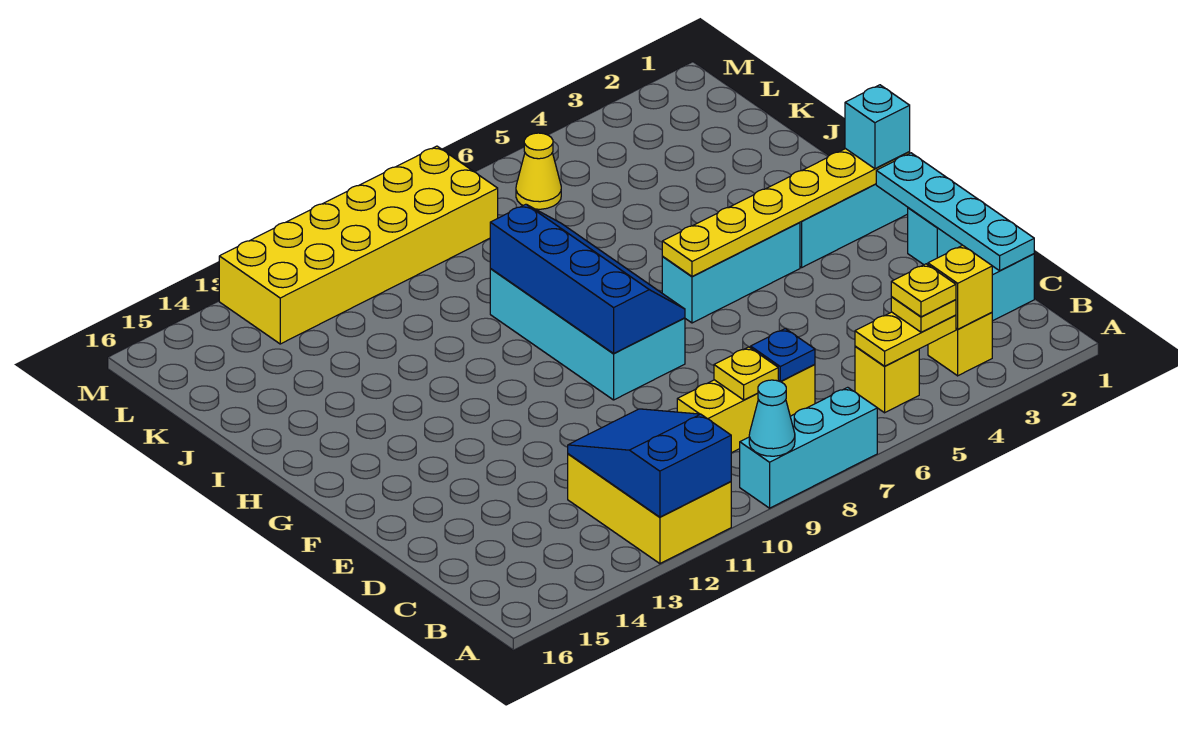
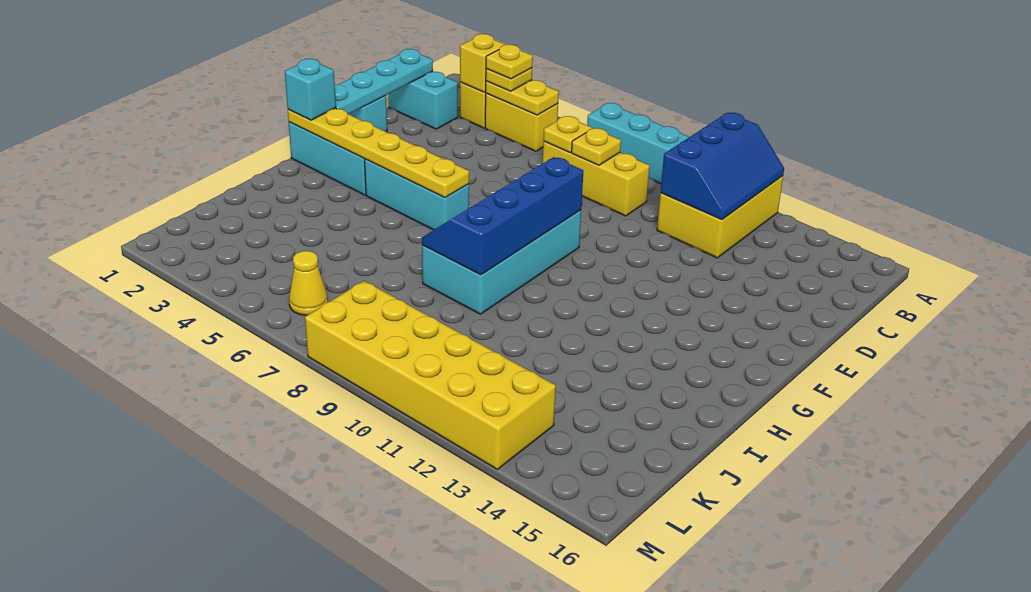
cyan 1x1 cone [749,380,795,456] -> none
blue 2x3 slope [568,409,731,517] -> blue 2x3 slope turned to [660,113,784,220]
yellow 1x1 brick [855,346,919,413] -> yellow 1x2 brick [485,93,558,151]
blue 1x1 plate [751,329,815,382] -> yellow 1x1 plate [543,116,592,152]

